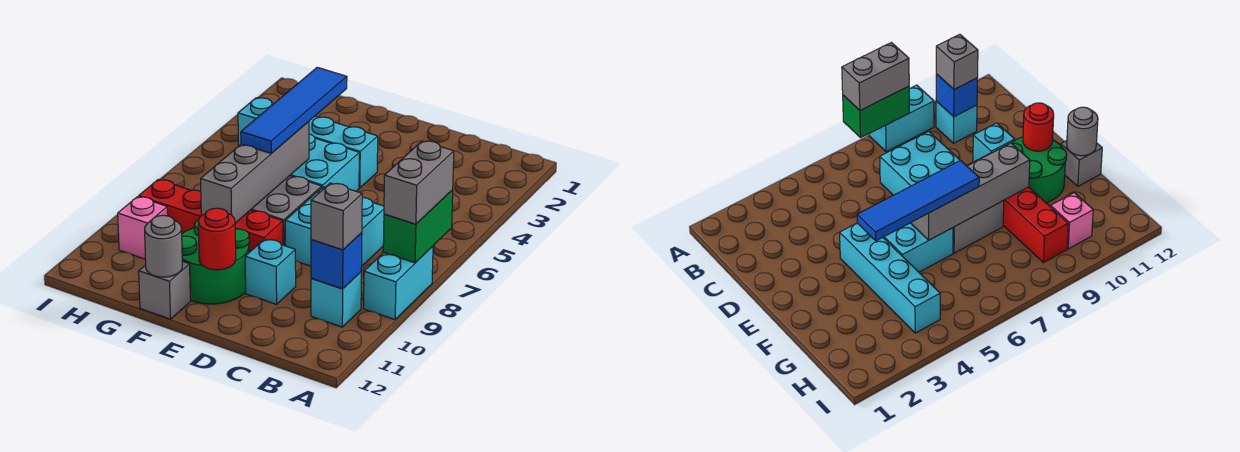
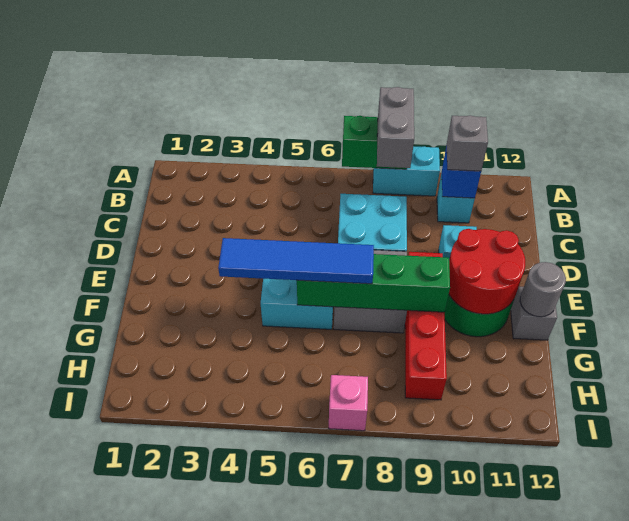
grey 1x2 brick [384,141,454,224] -> grey 1x2 brick turned to [377,87,414,168]
cyan 1x4 brick [238,98,378,188] -> none
red 1x1 round brick [198,208,236,270] -> red 2x2 round brick [449,229,525,314]
grey 1x4 brick [201,122,309,223] -> green 1x4 brick [297,254,450,312]
pink 1x1 brick [118,197,168,259] -> pink 1x1 brick moved to [329,375,368,431]

